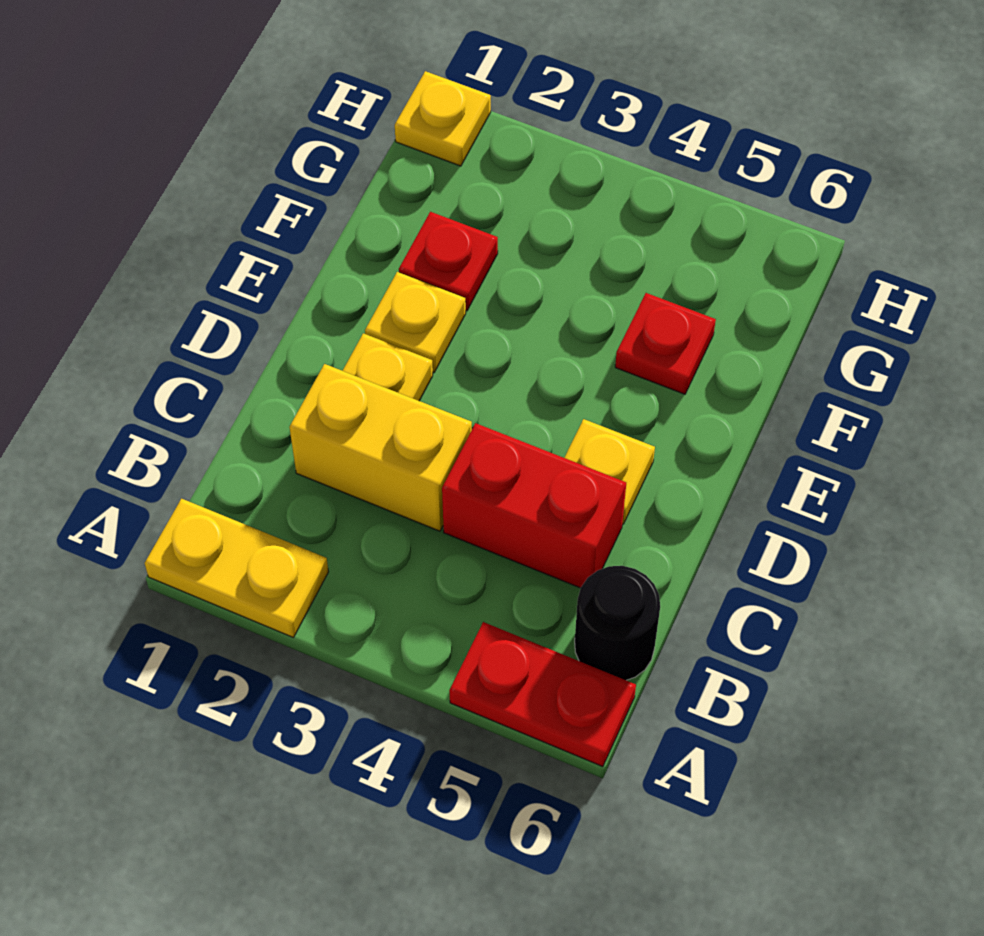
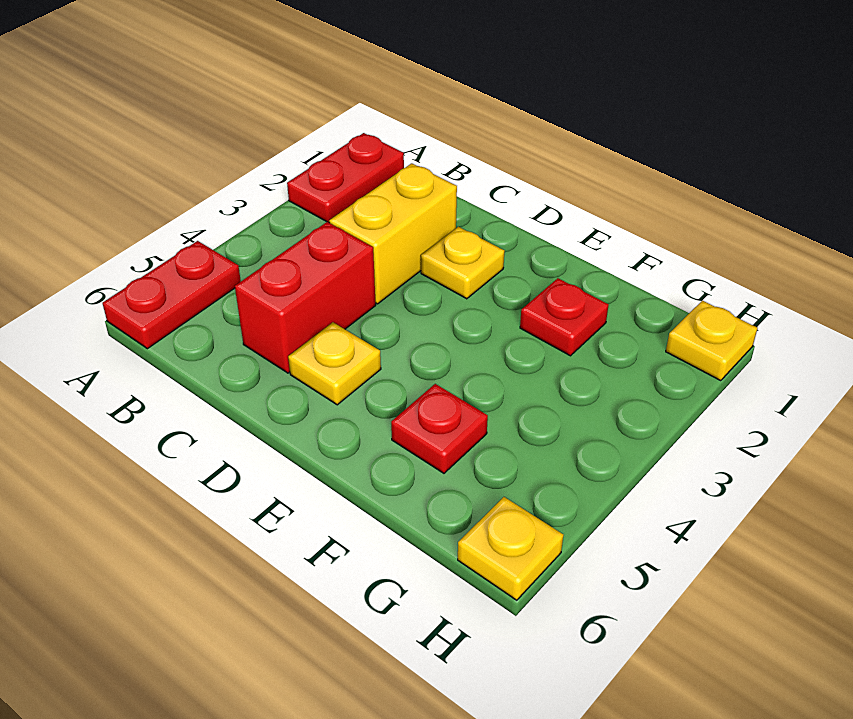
yellow 1x2 plate [145,499,329,638] -> red 1x2 plate [287,133,404,222]
black 1x1 round brick [575,566,660,680] -> none
yellow 1x1 plate [365,272,466,372] -> yellow 1x1 plate moved to [458,497,563,600]

